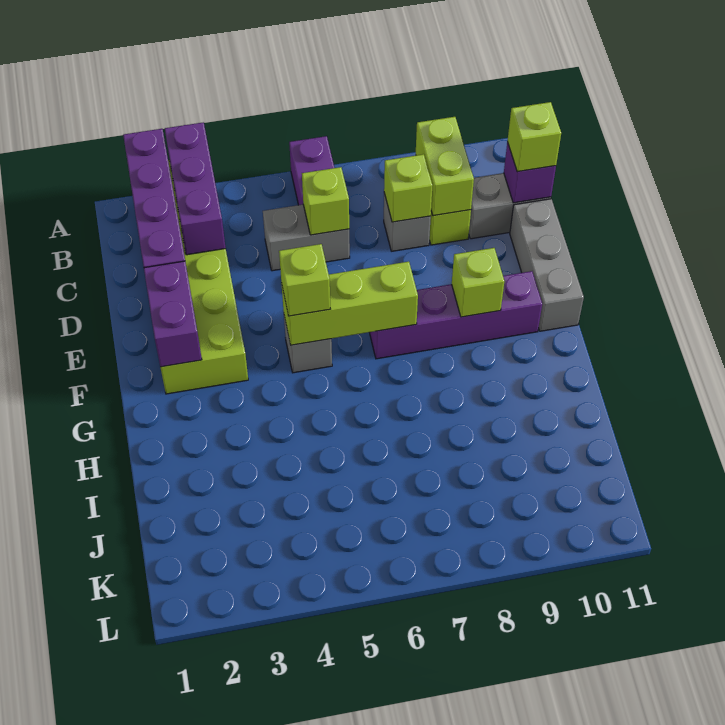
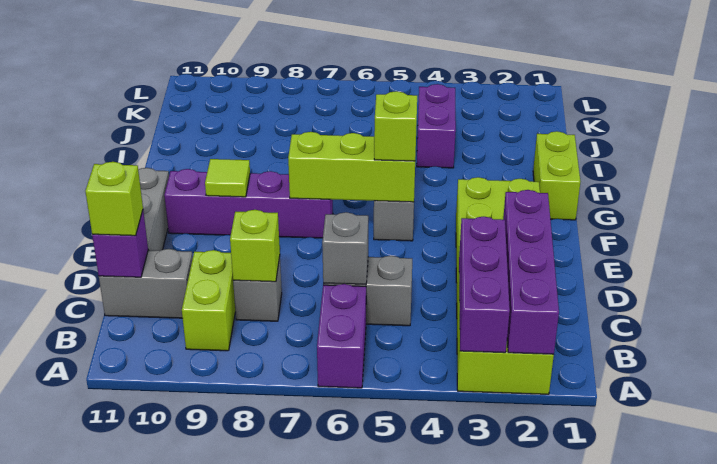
lime 1x2 brick [416,117,474,216] -> lime 1x2 brick moved to [533,131,580,220]
lime 1x1 brick [302,167,349,235] -> grey 1x1 brick [322,212,368,285]
purple 1x2 brick [144,261,202,367] -> purple 1x2 brick moved to [417,84,456,168]
lime 1x1 brick [452,248,504,317] -> lime 1x1 tile [205,159,250,197]

